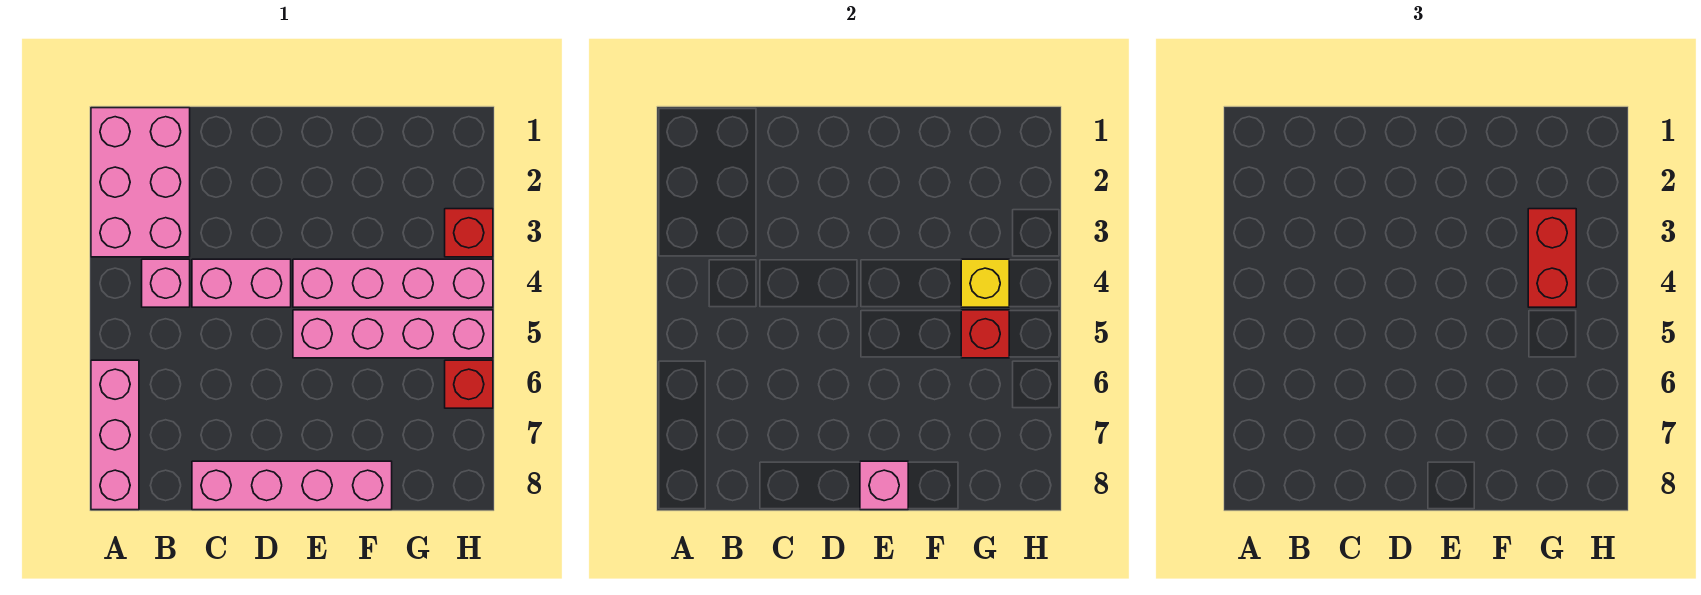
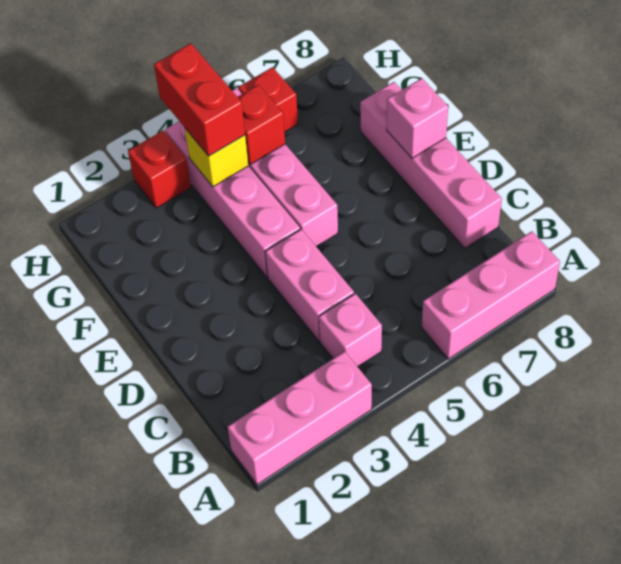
pink 2x3 brick [91,108,190,257] -> pink 1x3 brick [228,351,372,485]
red 1x2 brick [1528,209,1576,307] -> red 1x2 brick turned to [154,43,245,156]

